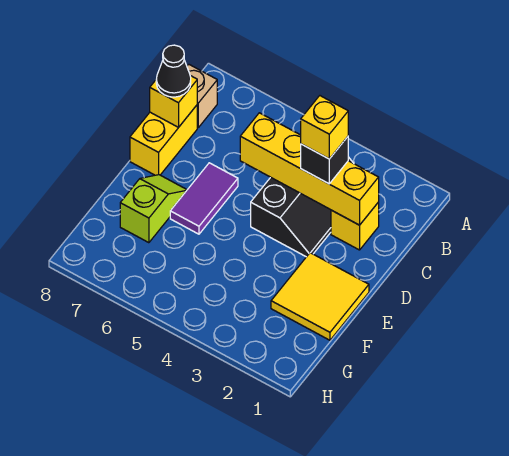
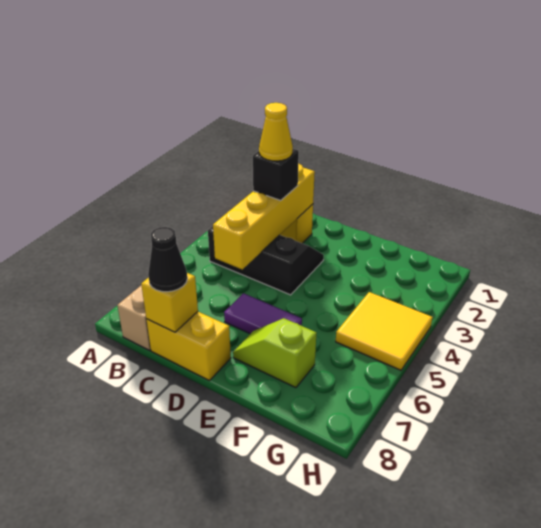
yellow 1x1 brick [301,96,348,159] -> yellow 1x1 cone [259,103,293,161]
yellow 2x2 tile [271,253,369,340] -> yellow 2x2 tile moved to [336,292,432,370]

